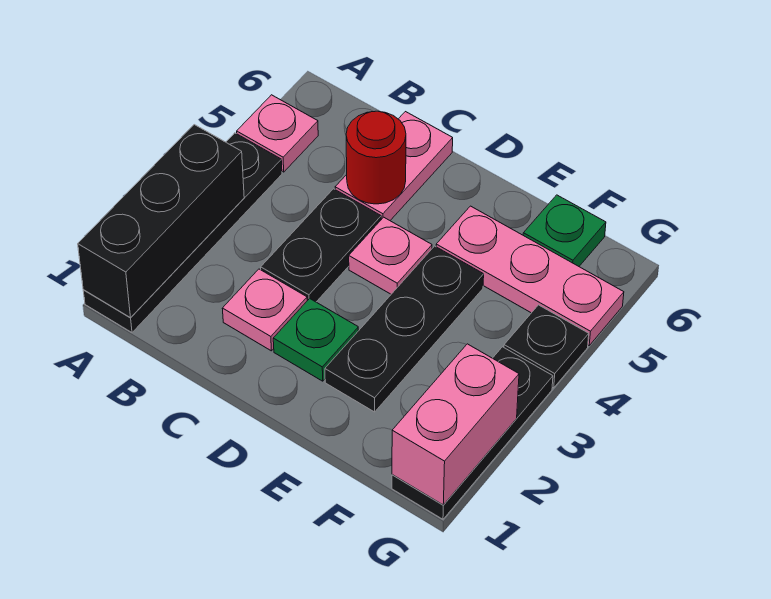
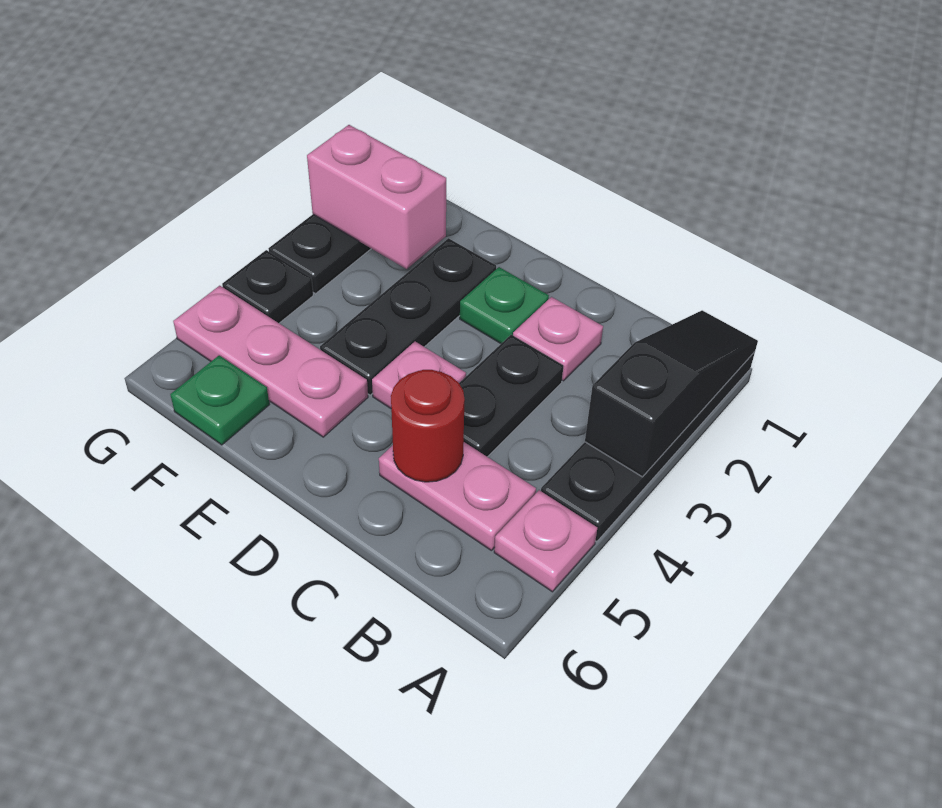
black 1x3 brick [78,125,244,318] -> black 1x3 slope [585,310,758,477]
pink 1x2 plate [335,112,453,220] -> pink 1x2 plate turned to [379,442,536,550]
pink 1x2 brick [392,344,519,505] -> pink 1x2 brick turned to [307,125,446,269]

